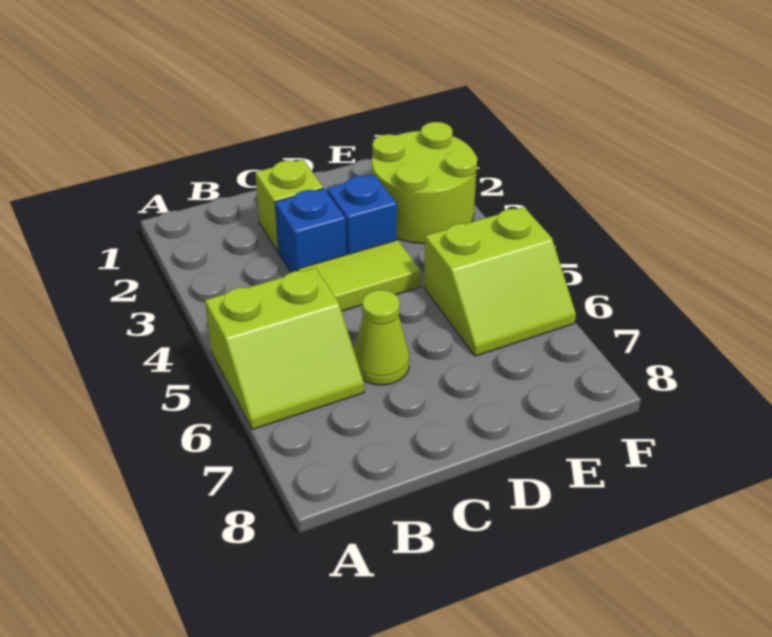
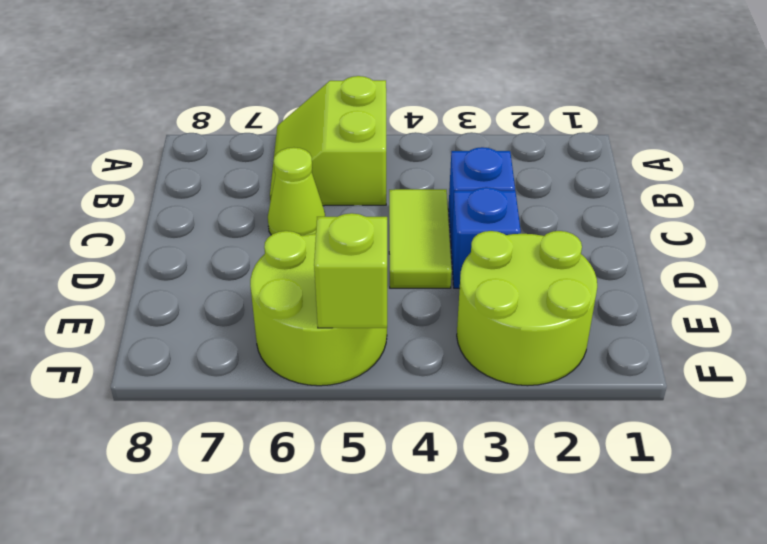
lime 1x1 brick [255,160,323,252] -> lime 1x1 brick moved to [314,213,387,328]
lime 2x2 slope [424,207,576,356] -> lime 2x2 round brick [250,231,387,386]

